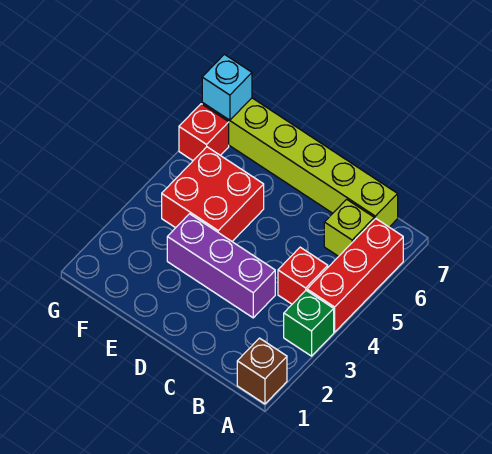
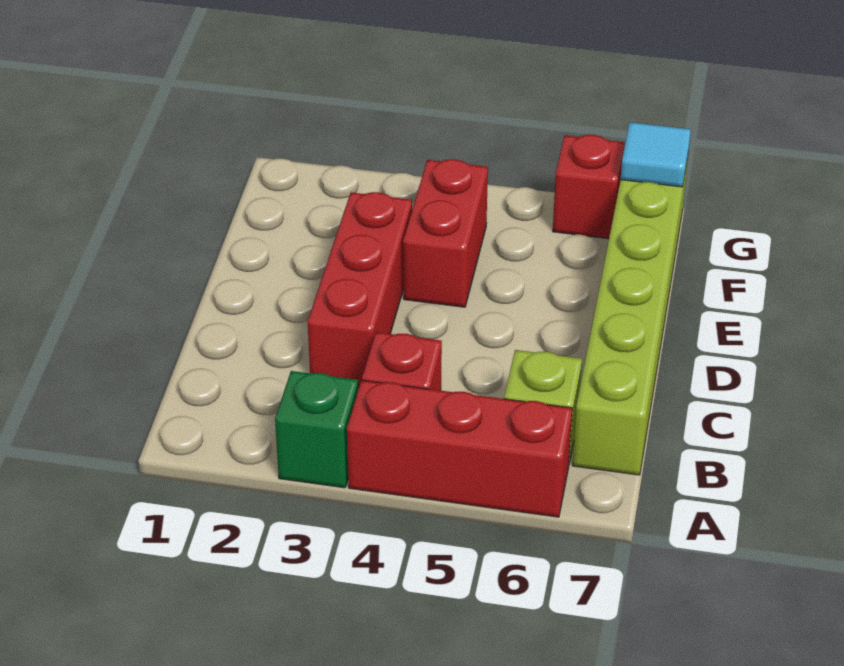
brown 1x1 brick [237,338,287,404] -> none
purple 1x3 brick [167,214,275,318] -> red 1x3 brick [308,192,412,387]
red 2x2 brick [162,147,264,241] -> red 1x2 brick [403,159,488,307]
cyan 1x1 brick [202,54,252,120] -> cyan 1x1 tile [621,122,691,187]

